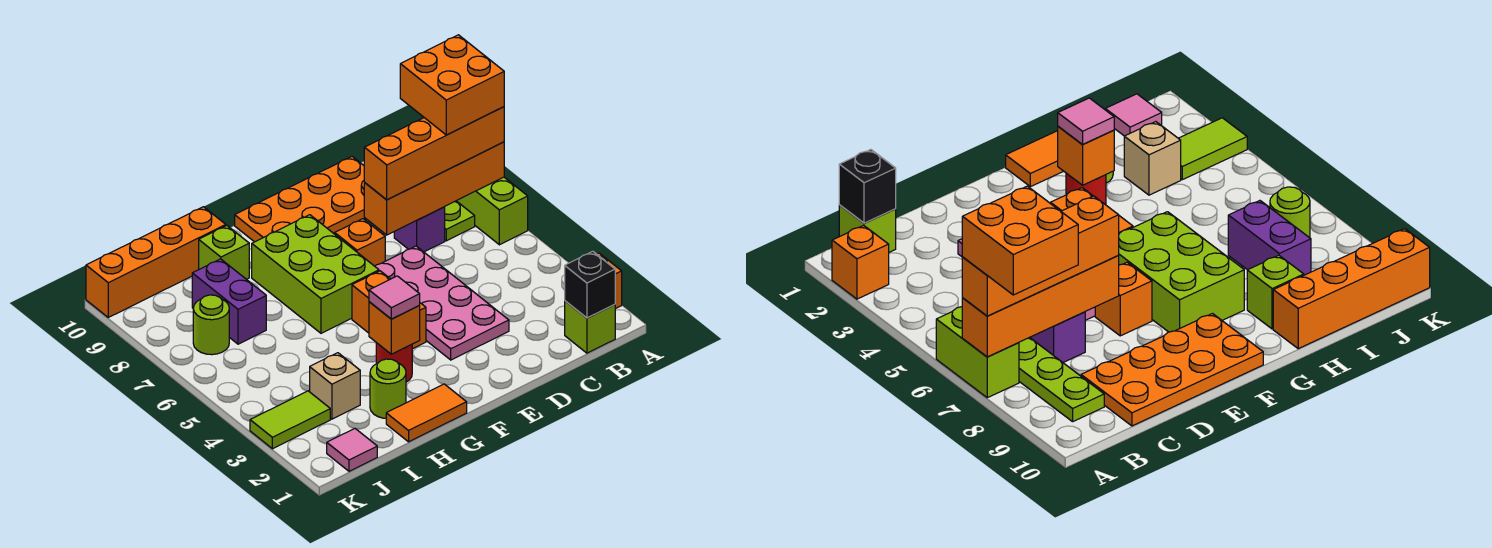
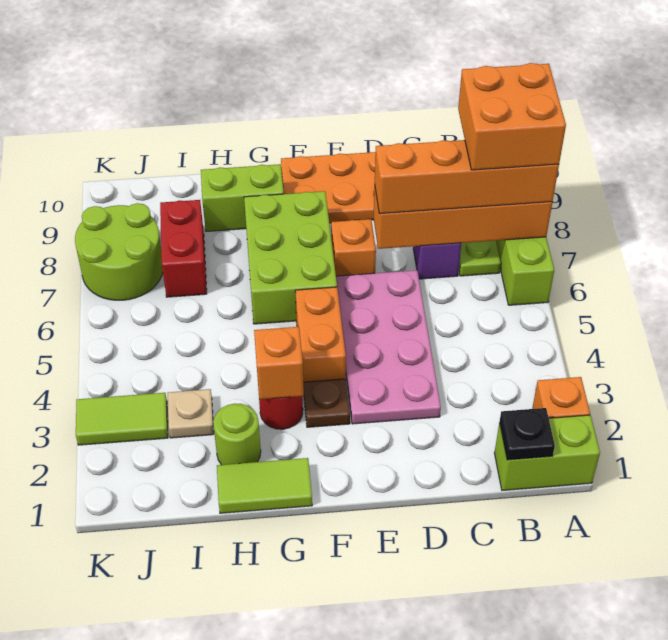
lime 1x1 brick [565,301,615,353] -> lime 1x2 brick [494,415,600,490]
black 1x1 brick [565,251,615,318] -> black 1x1 plate [500,408,555,460]
none -> brown 1x1 plate [303,379,350,427]
orange 1x2 tile [386,384,467,442] -> lime 1x2 tile [217,458,312,513]
pink 1x1 tile [369,276,420,319] -> none
lime 1x1 brick [199,226,249,279] -> lime 1x2 brick [201,164,284,231]
orange 1x4 brick [86,207,226,317] -> none
tan 1x1 brick [310,353,360,419] -> tan 1x1 plate [168,389,214,438]
purple 1x2 brick [192,259,266,344] -> red 1x2 brick [160,200,207,297]
pink 1x1 tile [327,429,377,471] -> none
lime 1x1 round brick [193,295,229,355] -> lime 2x2 round brick [75,203,163,300]

